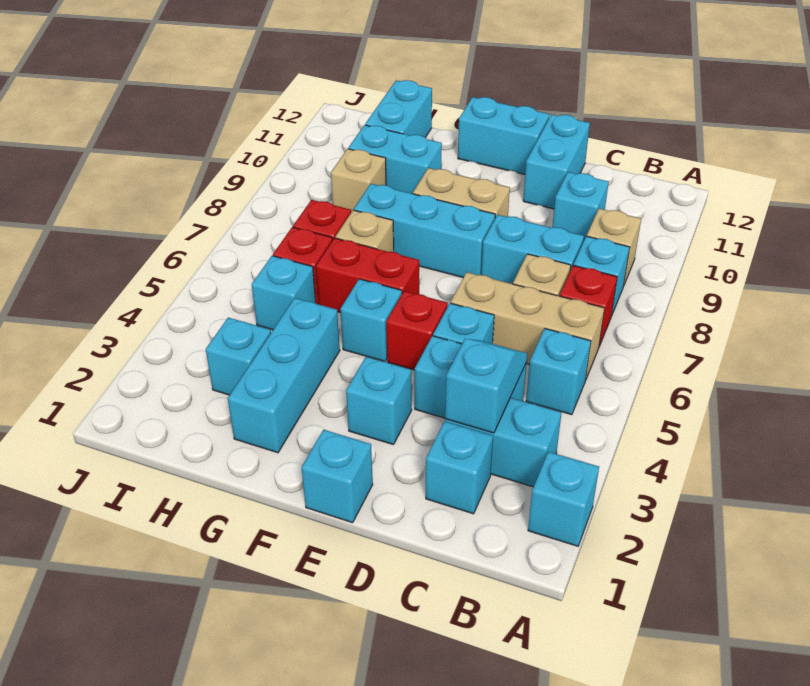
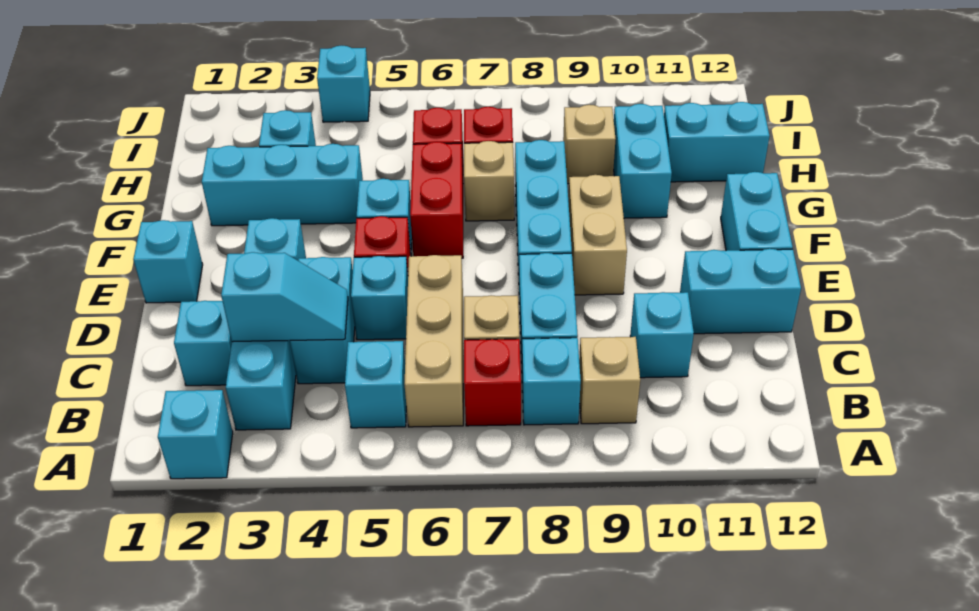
cyan 1x1 brick [252,256,316,330] -> cyan 1x1 brick moved to [317,45,370,122]

